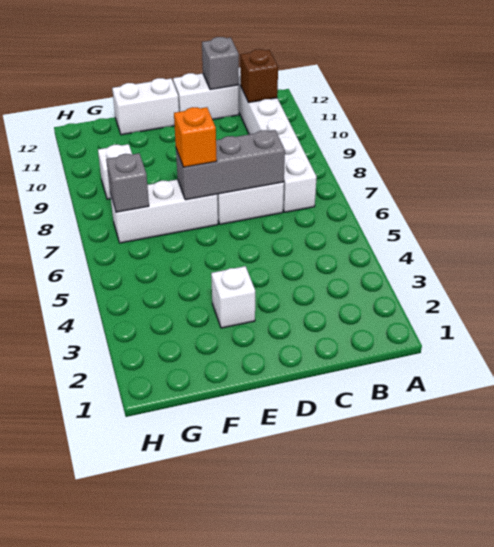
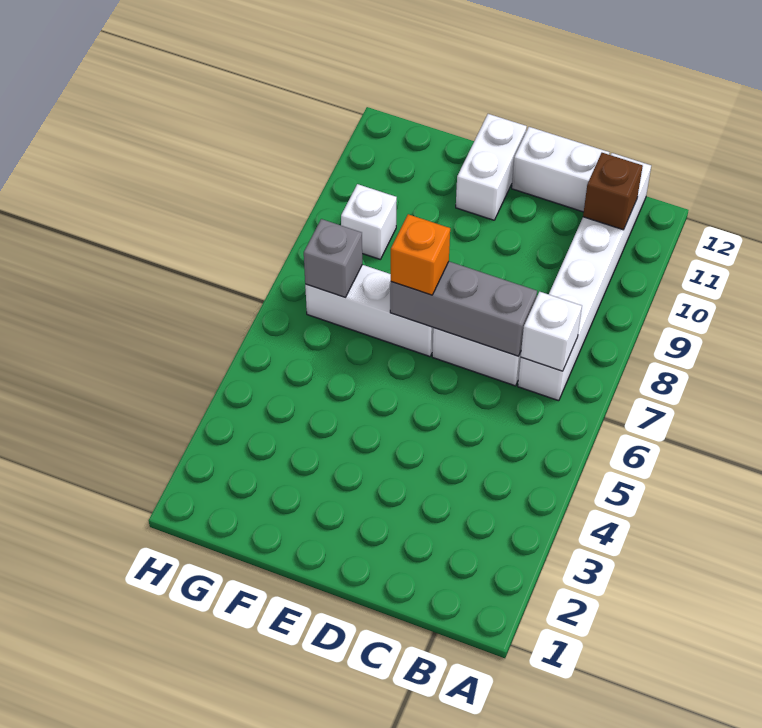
grey 1x1 brick [202,37,239,90] -> none
white 1x1 brick [211,266,255,328] -> white 1x1 brick moved to [521,292,582,371]
white 1x2 brick [112,78,179,135] -> white 1x2 brick turned to [456,114,527,220]

